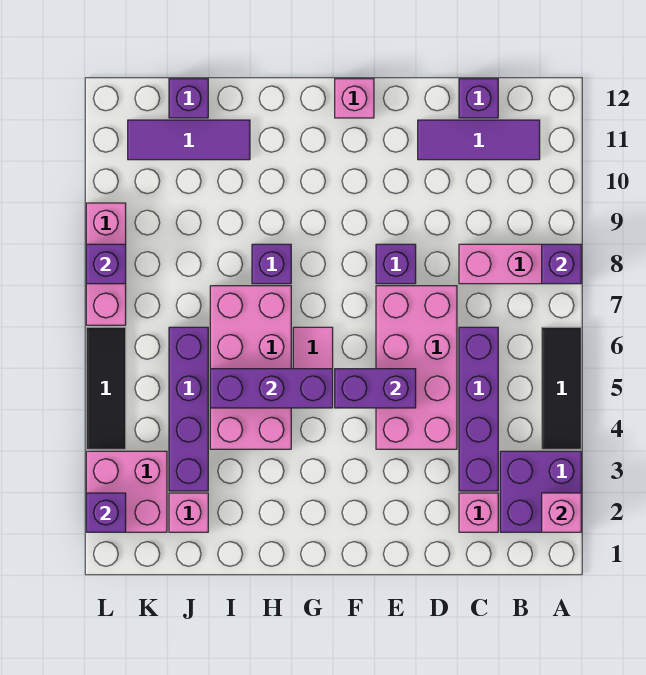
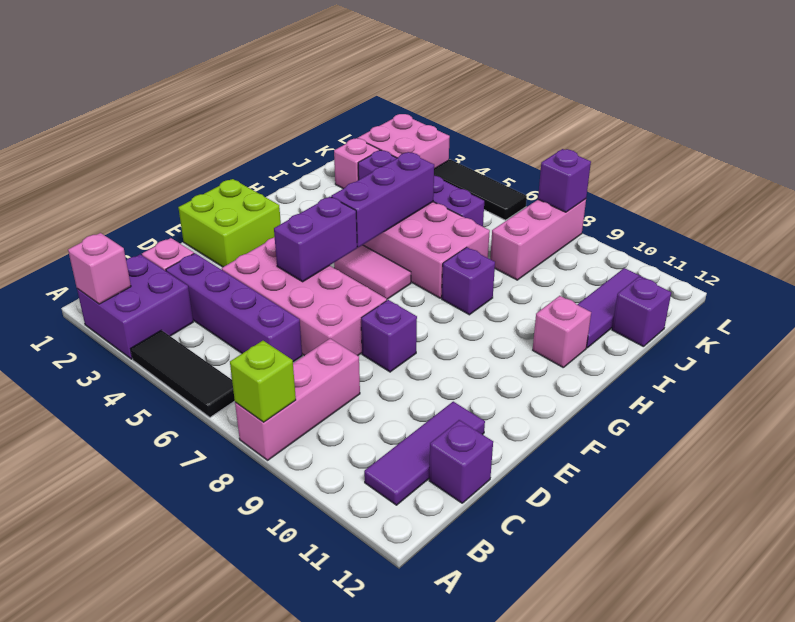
purple 1x1 brick [542,244,581,284] -> lime 1x1 brick [230,341,296,422]
none -> lime 2x2 brick [178,179,281,267]
pink 1x1 brick [335,79,374,118] -> pink 1x1 brick moved to [533,296,591,367]
purple 1x1 brick [86,493,126,532] -> none
pink 1x3 brick [86,203,126,325] -> pink 1x3 brick turned to [490,199,586,280]

